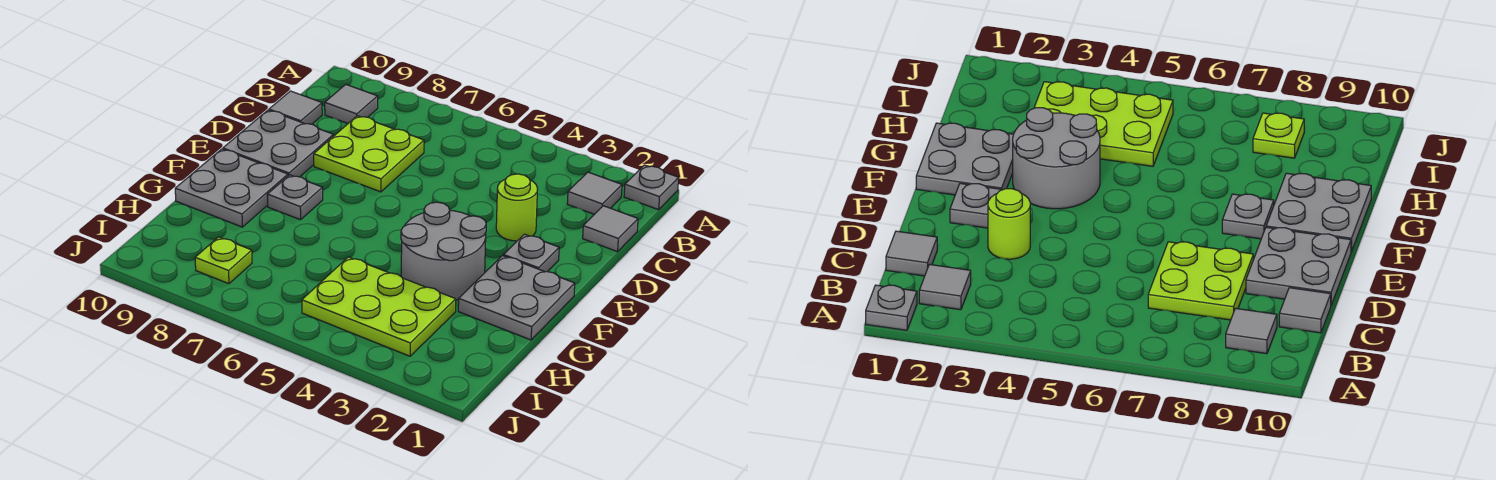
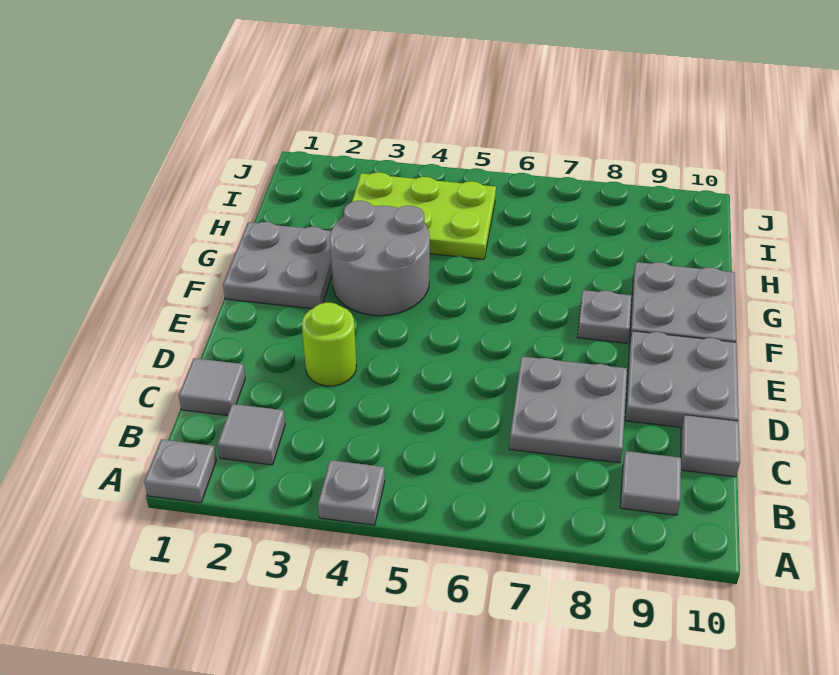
lime 2x2 plate [314,116,424,192] -> grey 2x2 plate [509,356,627,463]
grey 1x1 plate [503,234,559,272] -> grey 1x1 plate moved to [318,460,385,525]
lime 1x1 plate [195,237,252,284] -> none

